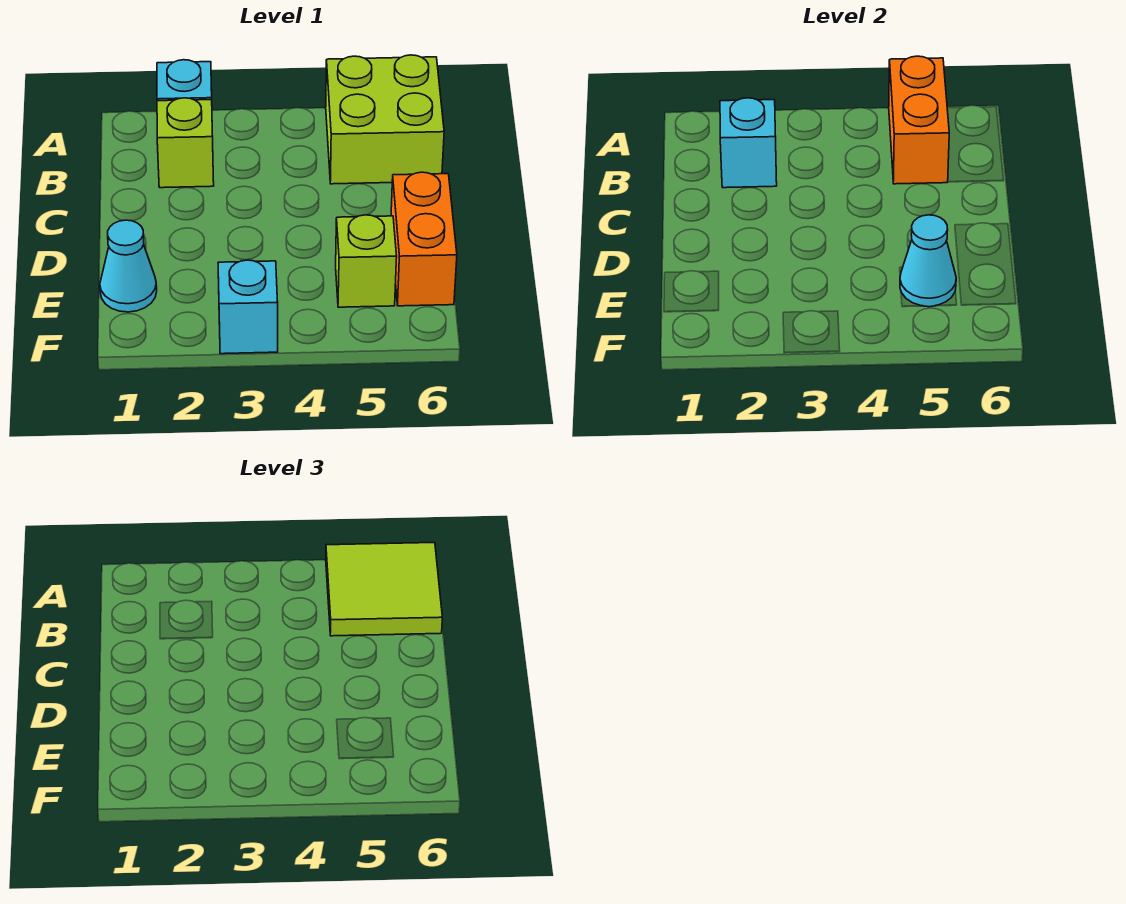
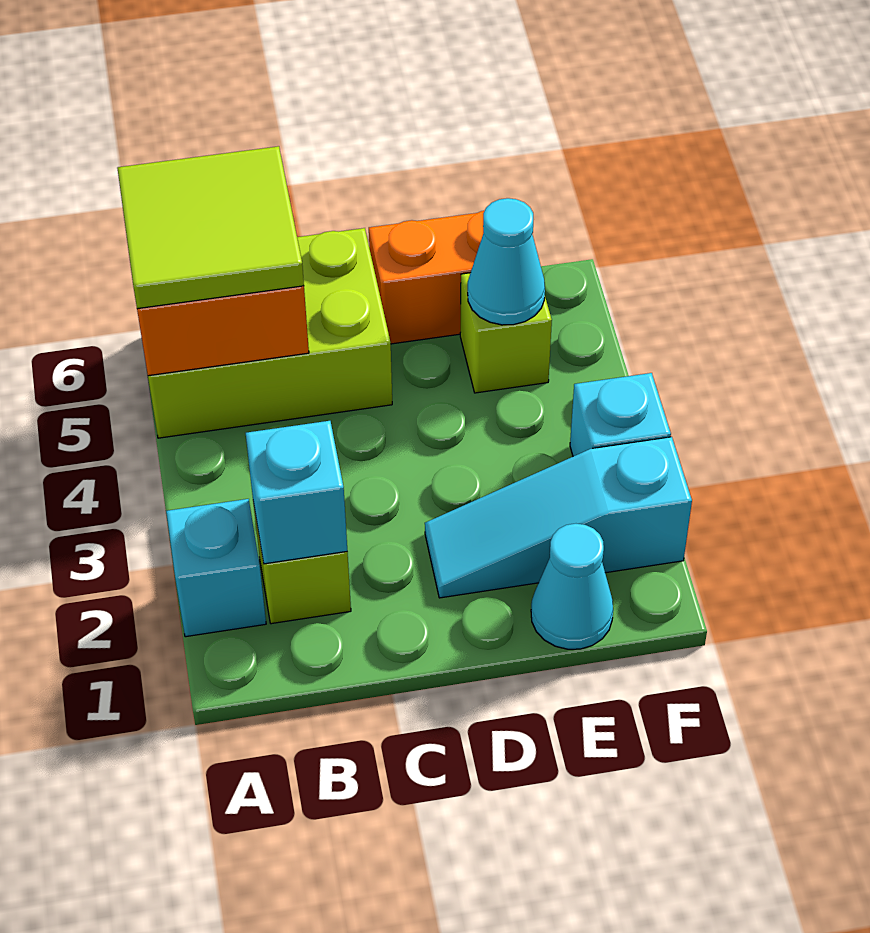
lime 2x2 brick [326,55,444,184] -> lime 2x3 brick [148,228,392,438]
none -> cyan 1x3 slope [425,437,692,598]

